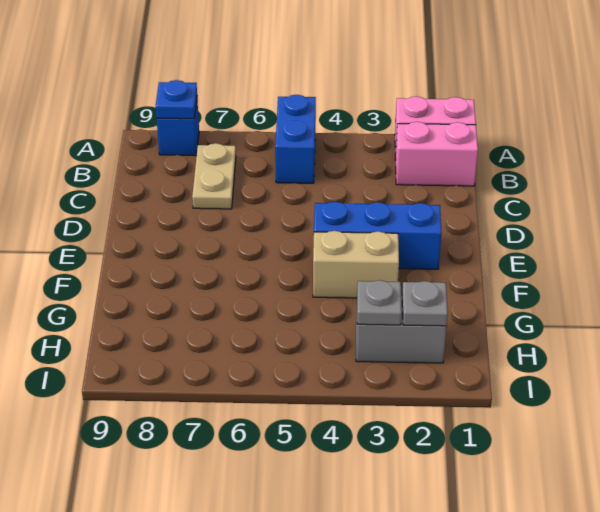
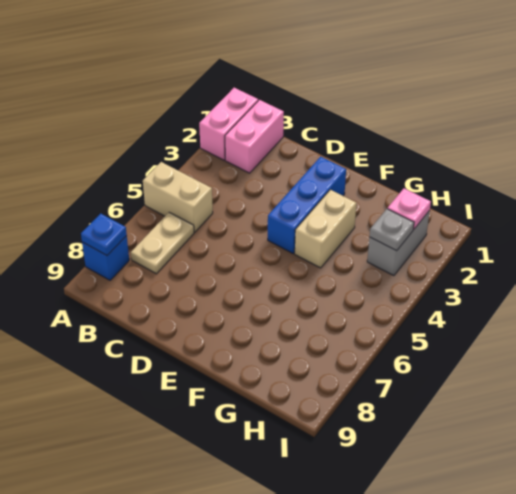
blue 1x2 brick [275,95,316,183] -> tan 1x2 brick [143,162,213,232]
tan 1x2 plate [192,143,236,209] -> tan 1x2 plate turned to [131,212,194,274]
grey 1x1 plate [402,281,448,326] -> pink 1x1 plate [388,188,431,229]

